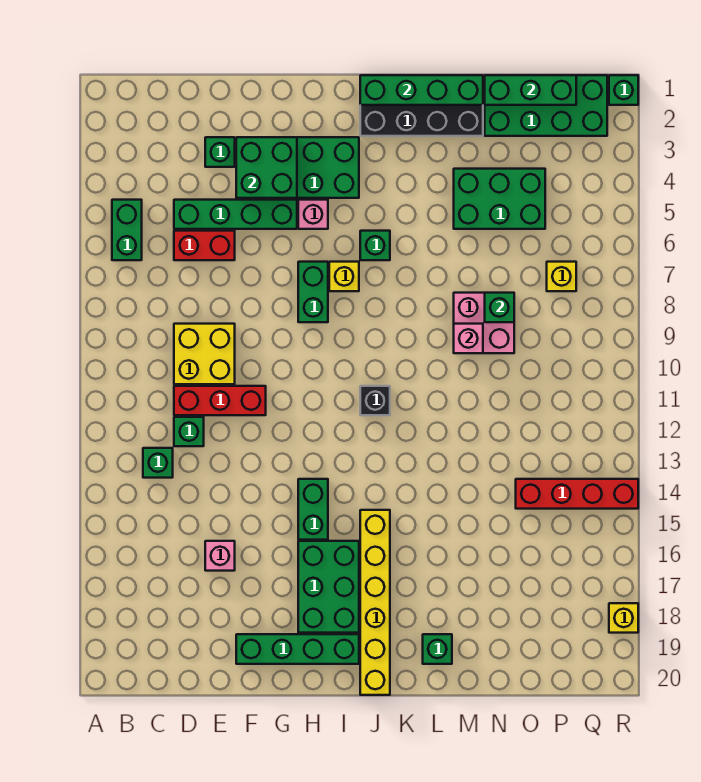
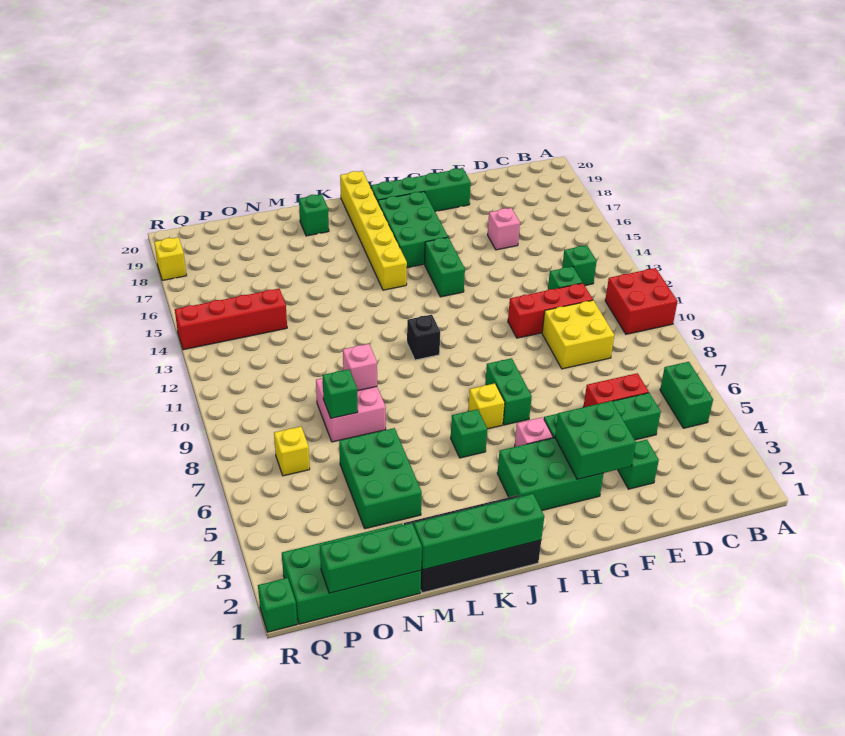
none -> red 2x2 brick [605,268,678,334]
green 2x3 brick [454,169,545,229] -> green 2x3 brick turned to [339,428,422,529]

